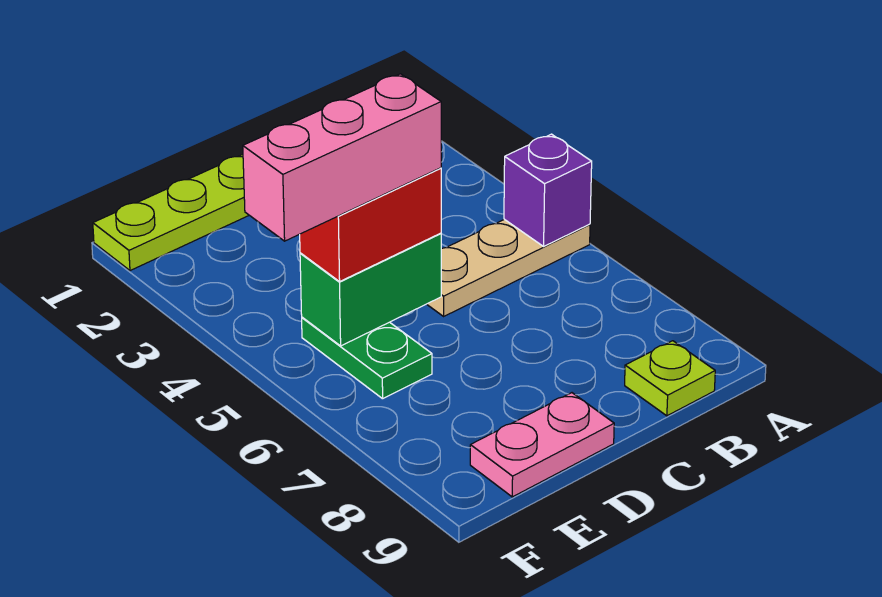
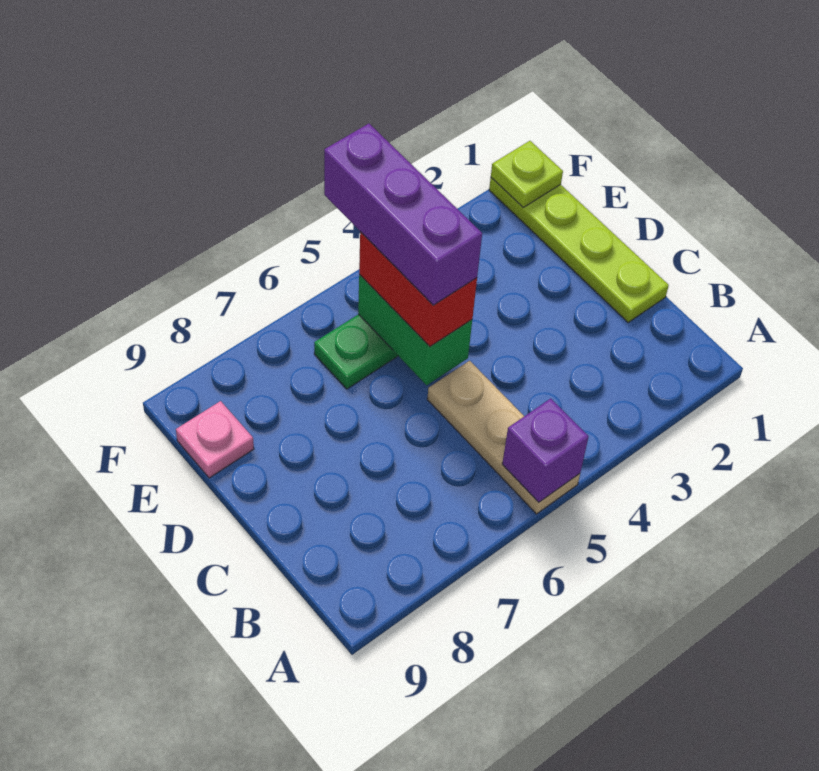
lime 1x1 plate [625,341,715,416] -> lime 1x1 plate moved to [491,141,563,207]
pink 1x3 brick [243,74,441,241] -> purple 1x3 brick [324,124,482,305]
pink 1x2 plate [470,393,614,497] -> pink 1x1 plate [176,401,254,478]

